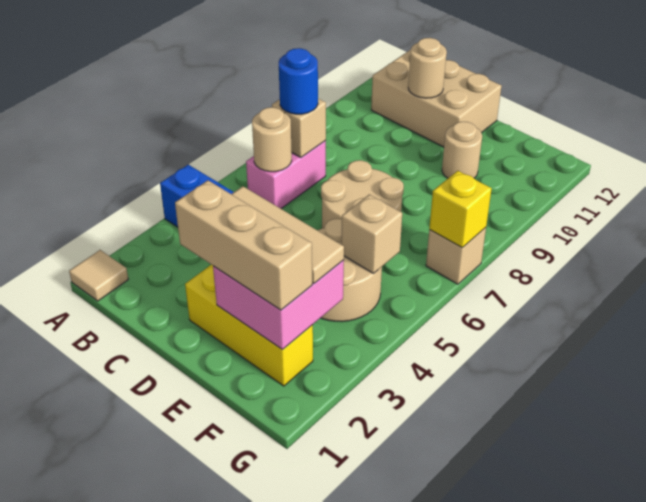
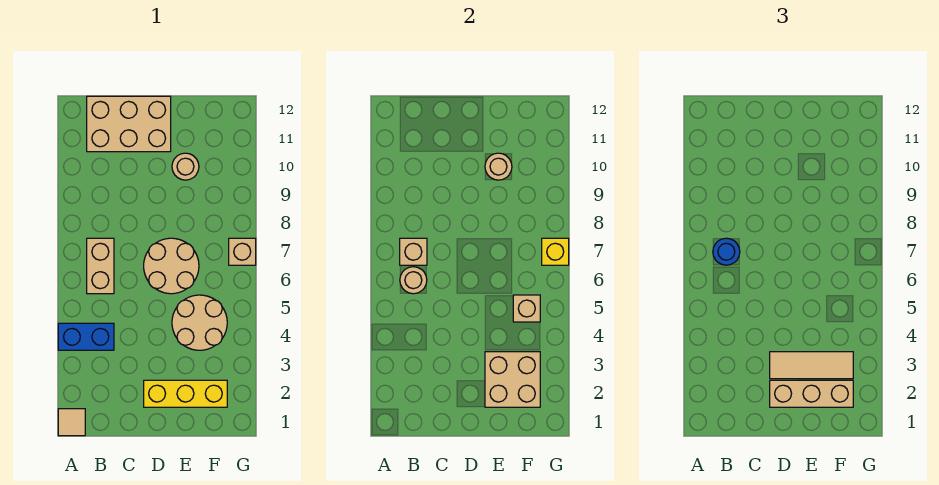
pink 1x2 brick [246,141,326,209] -> tan 1x2 brick [87,238,114,294]
tan 1x1 round brick [408,38,447,98] -> tan 1x1 round brick moved to [485,153,512,180]
pink 2x2 brick [213,260,344,349] -> tan 2x2 brick [485,352,540,407]

